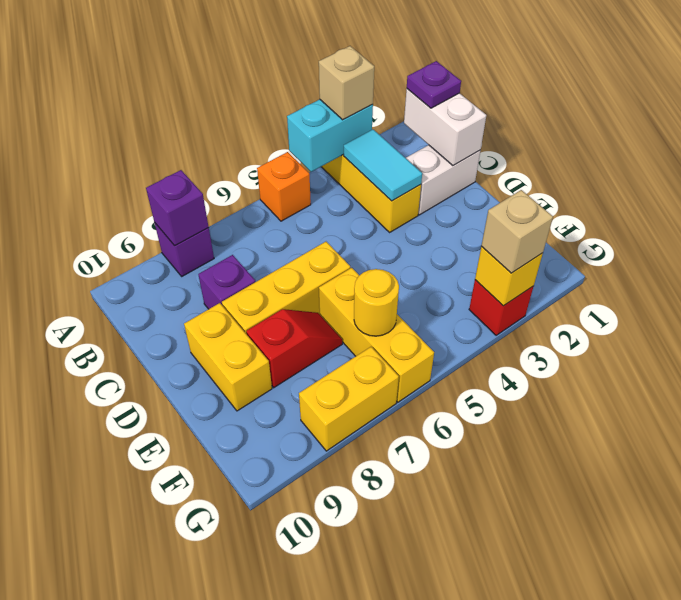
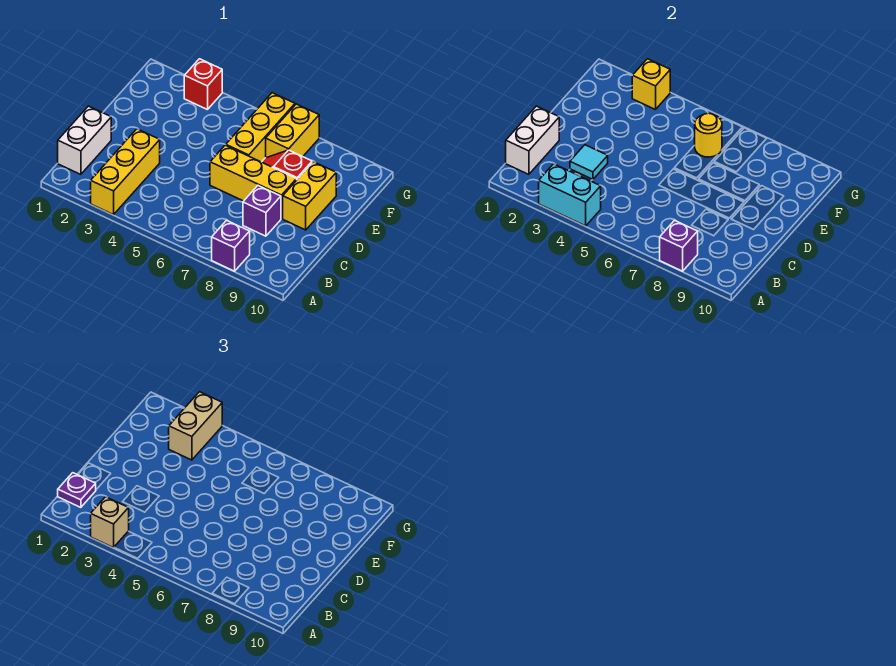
orange 1x1 brick [257,152,311,221] -> none
cyan 1x2 tile [344,129,422,201] -> cyan 1x1 tile [570,145,608,180]
white 1x2 brick [406,145,481,215] -> white 1x2 brick turned to [58,106,111,174]
tan 1x1 brick [481,190,553,273] -> tan 1x2 brick [169,392,222,460]
yellow 1x2 brick [299,347,399,451] -> yellow 1x2 brick turned to [266,104,319,158]

